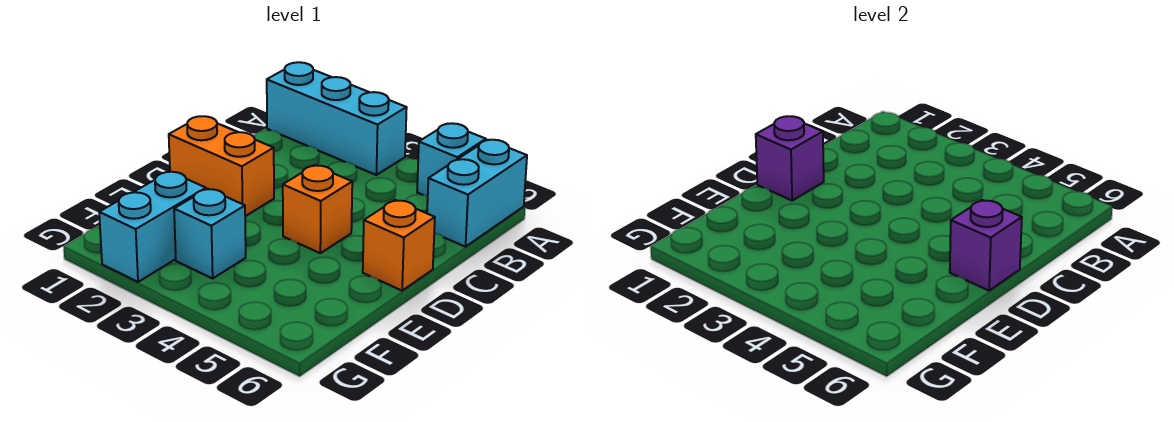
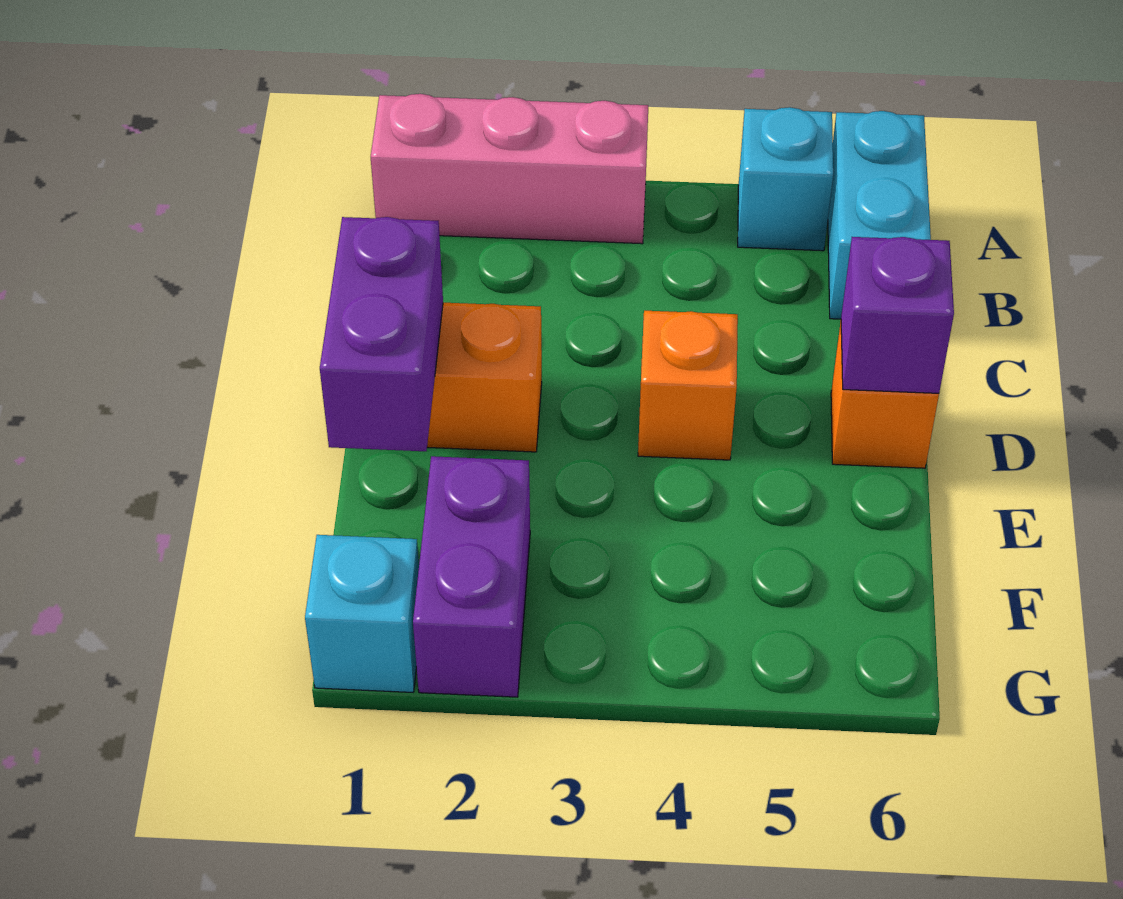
cyan 1x3 brick [267,62,407,175] -> pink 1x3 brick [371,94,648,244]
purple 1x1 brick [756,116,824,201] -> purple 1x2 brick [320,217,443,451]
cyan 1x2 brick [99,171,206,282] -> purple 1x2 brick [413,456,530,697]
cyan 1x1 brick [174,189,246,278] -> cyan 1x1 brick moved to [305,535,419,692]

